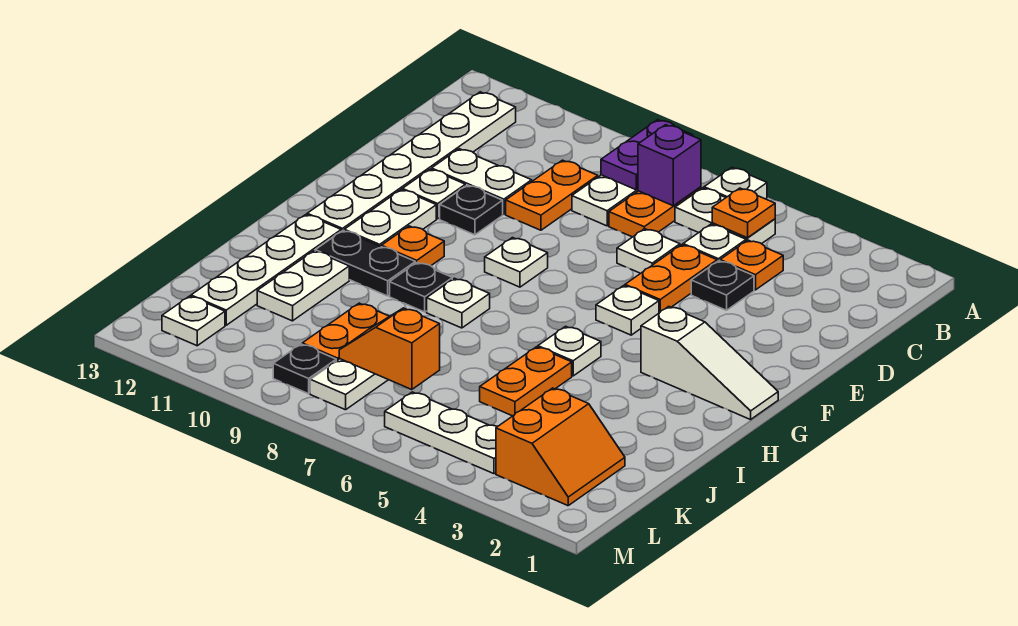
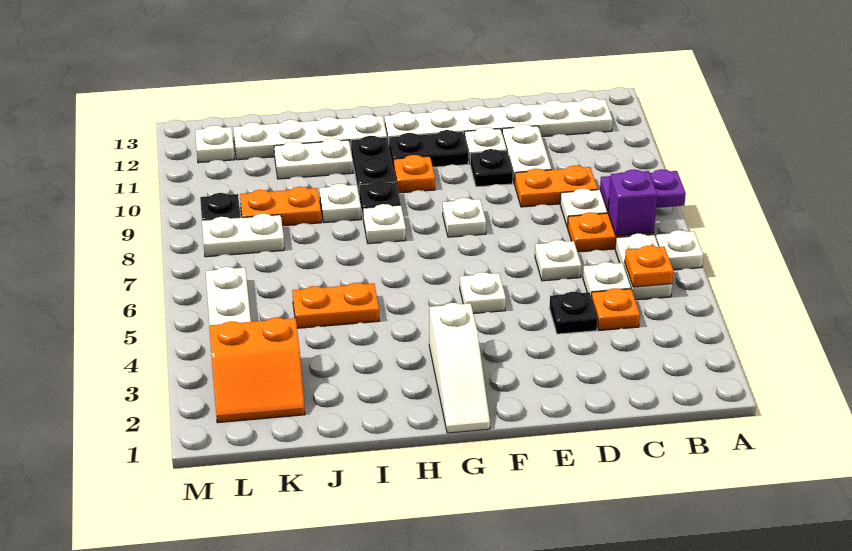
orange 1x2 plate [625,245,717,313] -> none
white 1x2 plate [344,190,436,246] -> black 1x2 plate [389,130,468,168]
white 1x1 plate [538,326,601,376] -> white 1x1 plate moved to [319,184,361,223]
orange 1x2 slope [339,308,440,390] -> none

